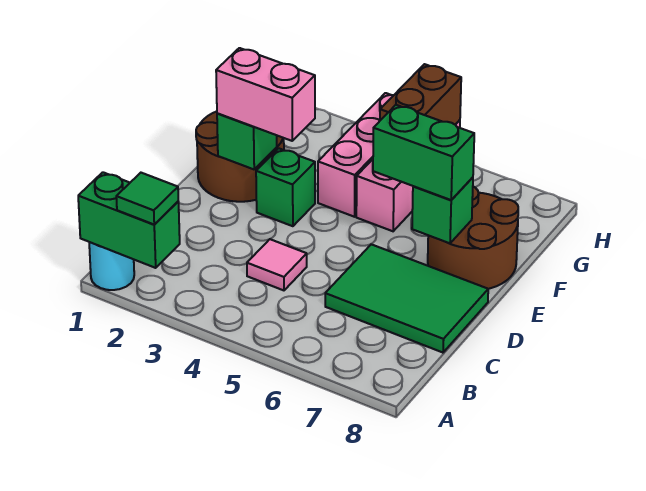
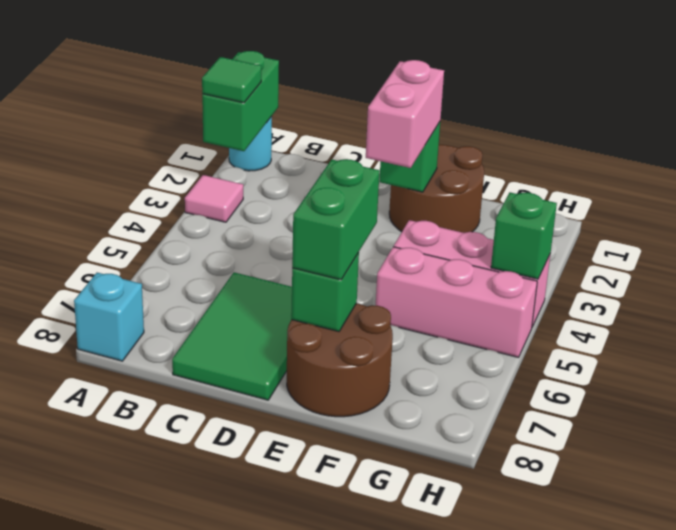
none -> cyan 1x1 brick [74,273,144,361]
pink 1x1 tile [247,239,307,290] -> pink 1x1 tile moved to [185,175,243,222]
green 1x1 brick [256,148,315,226] -> green 1x1 brick moved to [491,192,557,279]
brown 1x2 brick [380,64,461,124] -> none

